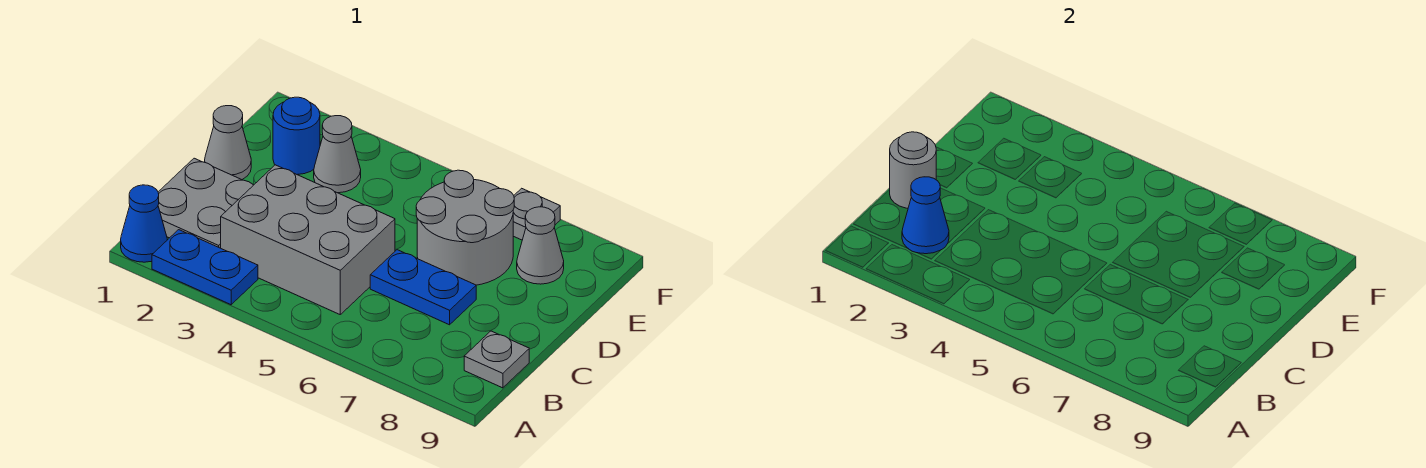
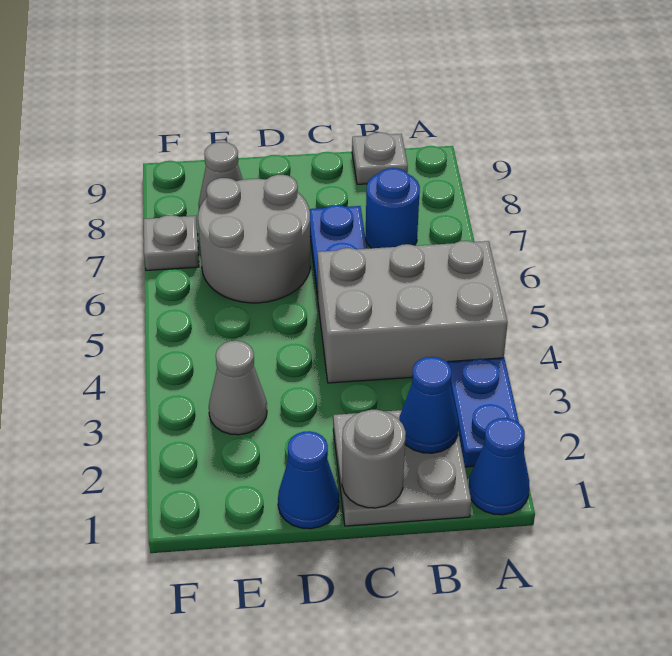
grey 2x3 brick [221,165,395,314] -> grey 2x3 brick turned to [318,241,508,383]
grey 1x1 cone [205,106,251,180] -> blue 1x1 cone [278,431,339,529]
blue 1x1 round brick [273,97,320,174] -> blue 1x1 round brick moved to [365,168,420,248]

